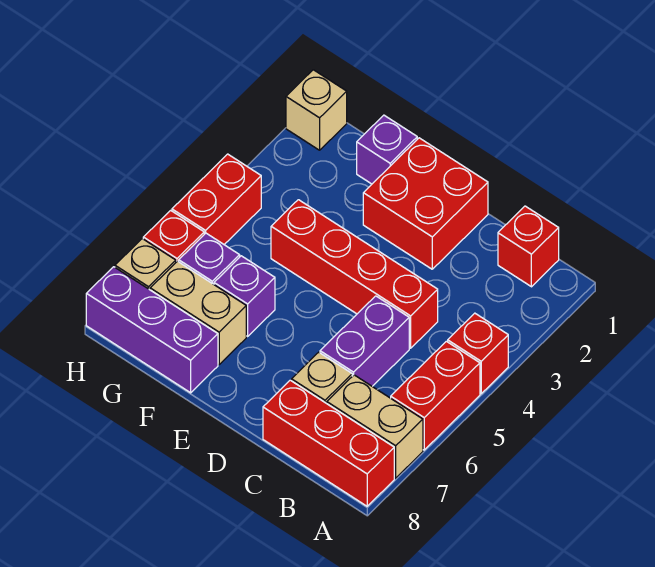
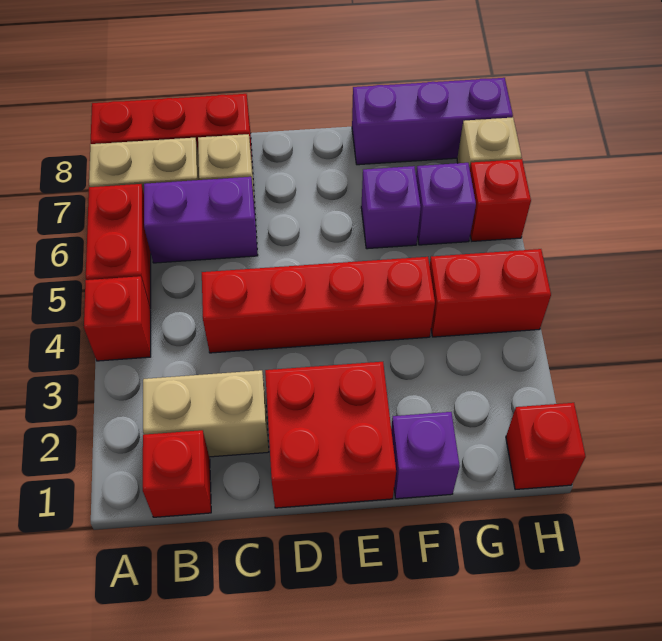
purple 1x2 brick [320,296,409,386] -> purple 1x2 brick turned to [144,177,258,263]
tan 1x2 brick [150,261,246,364] -> tan 1x2 brick moved to [143,370,269,457]
tan 1x1 brick [286,70,347,150] -> red 1x1 brick [506,403,586,490]
red 1x2 brick [172,154,261,244] -> red 1x2 brick turned to [430,249,551,337]

